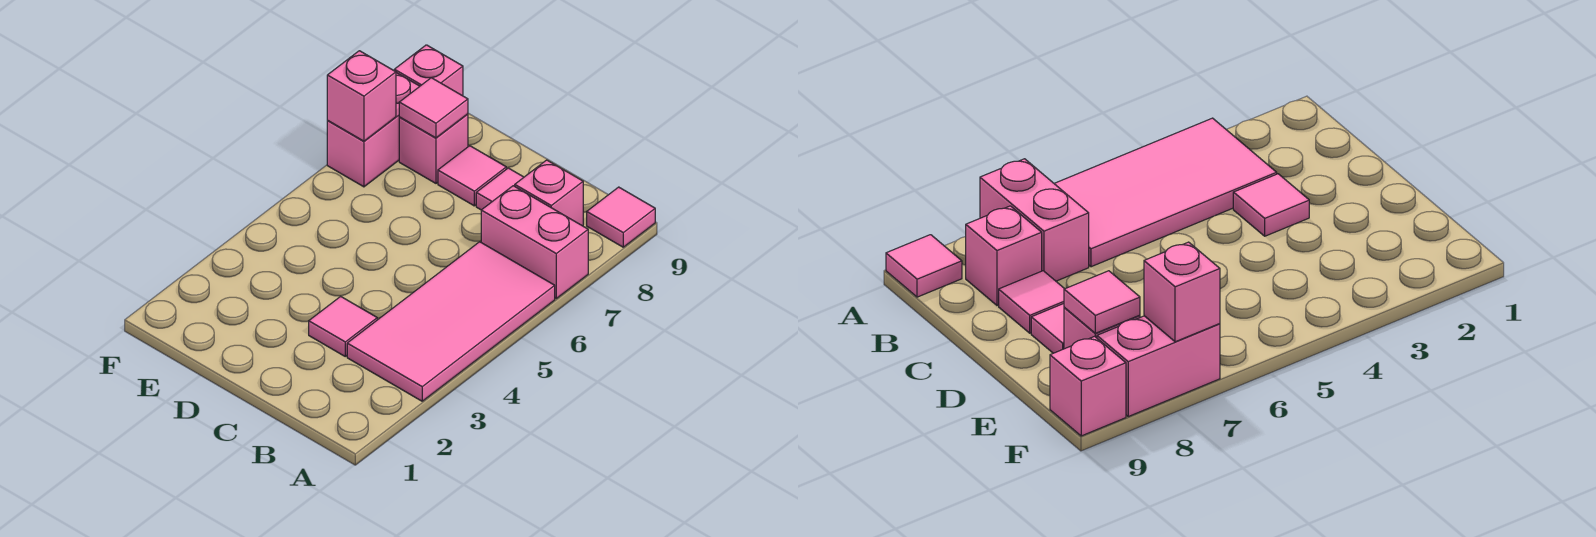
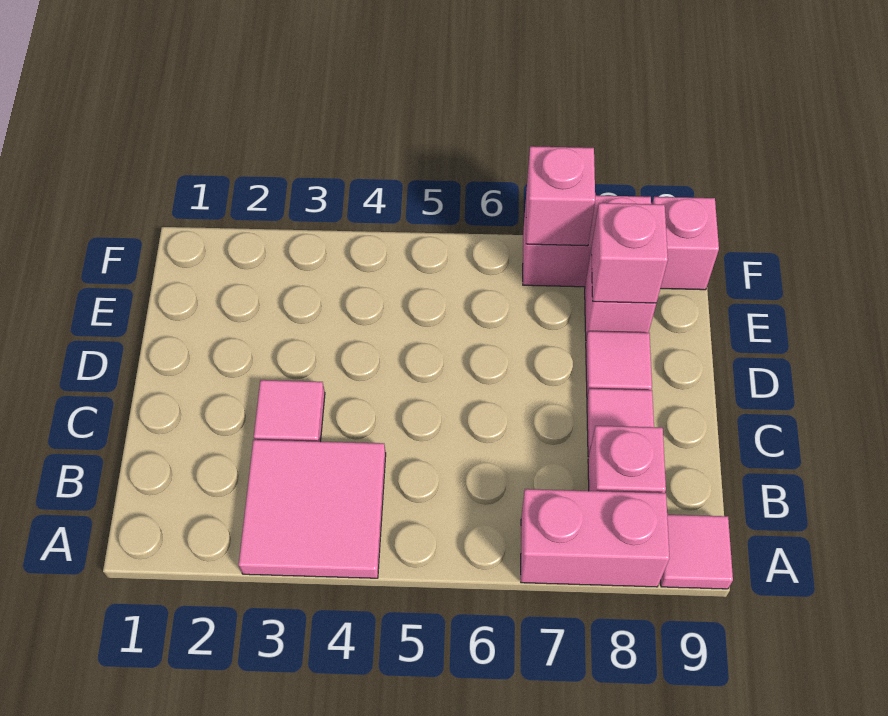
pink 2x4 tile [347,242,555,401] -> pink 2x2 tile [239,440,386,578]
pink 1x2 brick [481,186,588,298] -> pink 1x2 brick turned to [521,489,670,587]
pink 1x1 tile [399,78,468,138] -> pink 1x1 brick [591,203,668,303]

